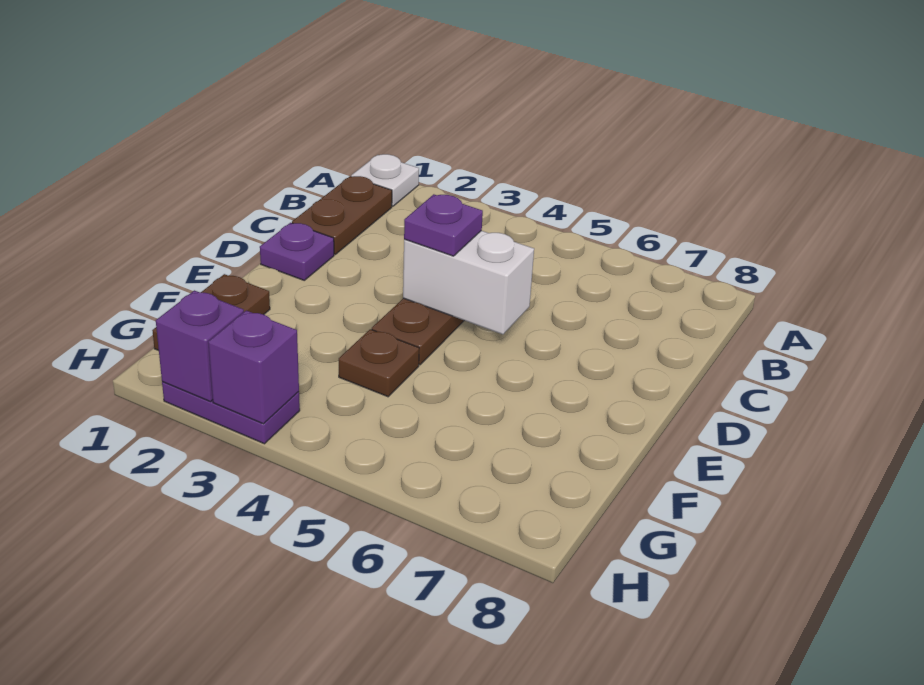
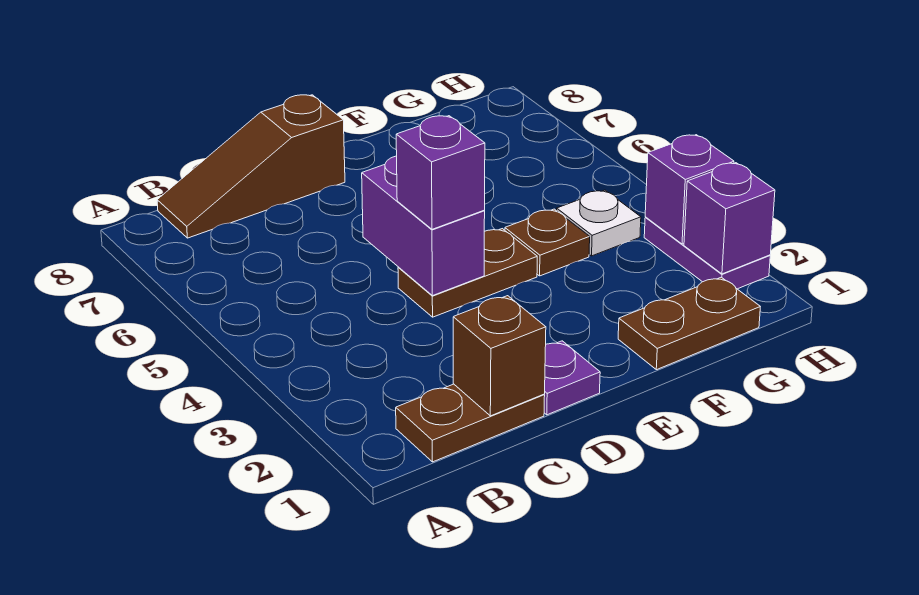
white 1x1 plate [351,154,419,206] -> white 1x1 plate moved to [557,190,641,256]
none -> brown 1x3 slope [157,95,345,238]
none -> brown 1x1 brick [453,296,546,416]
white 1x2 brick [403,231,534,334] -> purple 1x2 brick [362,156,485,296]
purple 1x1 plate [404,194,483,256] -> purple 1x1 brick [396,116,485,229]

